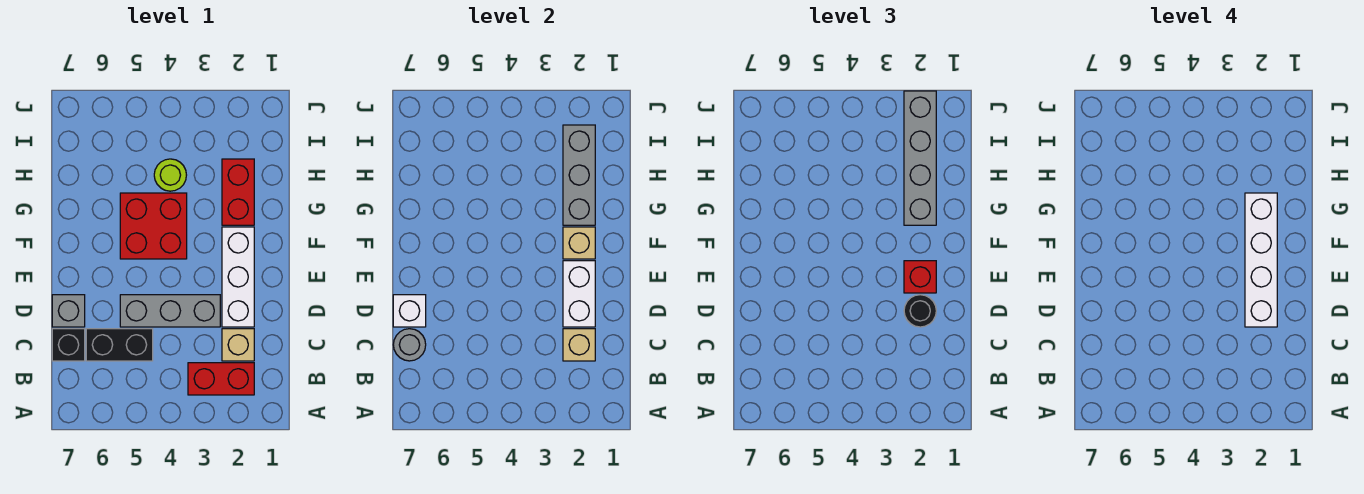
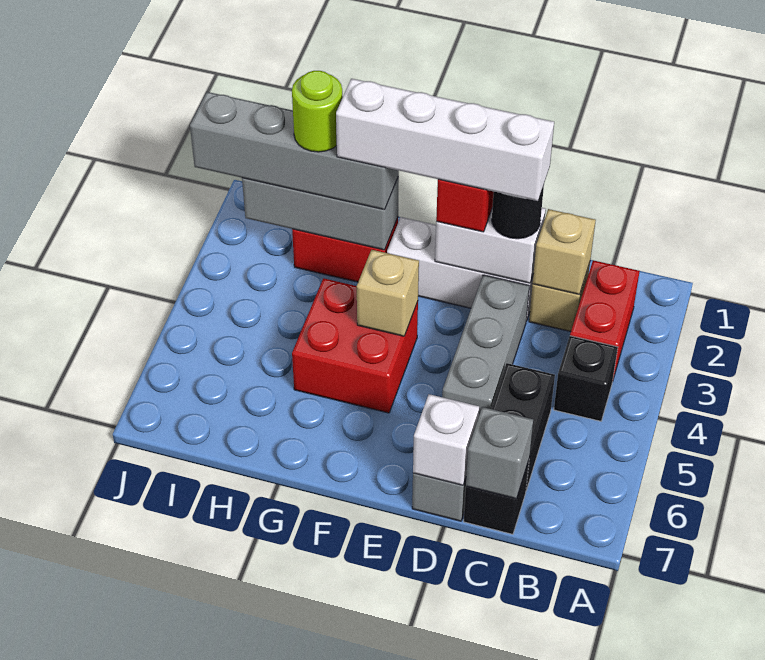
none -> black 1x1 brick [554,336,618,421]
grey 1x1 round brick [393,329,426,361] -> grey 1x1 brick [466,407,533,499]
tan 1x1 brick [563,227,595,259] -> tan 1x1 brick moved to [357,250,419,336]
lime 1x1 round brick [154,159,186,191] -> lime 1x1 round brick moved to [292,71,343,152]

